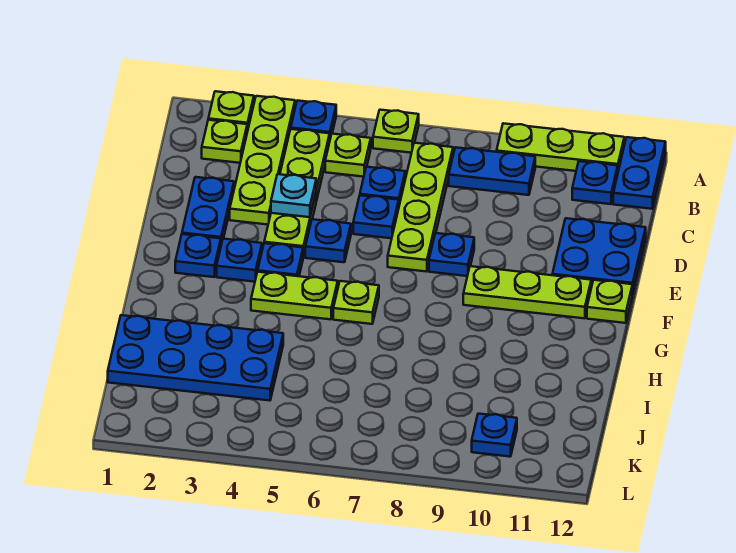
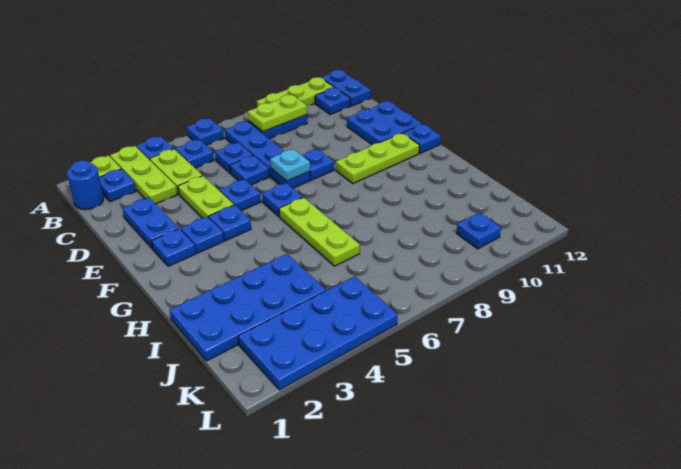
lime 1x4 plate [230,96,295,225] -> lime 1x3 plate [110,146,177,204]
lime 1x1 plate [373,110,419,153] -> blue 1x1 plate [187,118,224,145]
none -> blue 1x1 round brick [67,160,104,210]
lime 1x1 plate [202,120,247,163] -> blue 1x1 plate [99,169,136,202]
lime 1x1 plate [325,134,371,177] -> blue 1x1 plate [176,140,214,168]
lime 1x4 plate [388,143,453,272] -> blue 1x4 plate [225,121,310,188]
cyan 1x1 plate [271,174,316,217] -> cyan 1x1 plate moved to [270,149,310,181]
none -> blue 1x1 plate [262,183,303,217]
lime 1x1 plate [587,280,632,323] -> blue 1x1 plate [403,124,441,153]
lime 1x2 plate [251,272,338,319] -> lime 1x2 plate moved to [248,95,307,132]
lime 1x1 plate [333,281,379,324] -> lime 1x3 plate [279,197,360,266]
none -> blue 2x4 plate [238,276,398,390]

